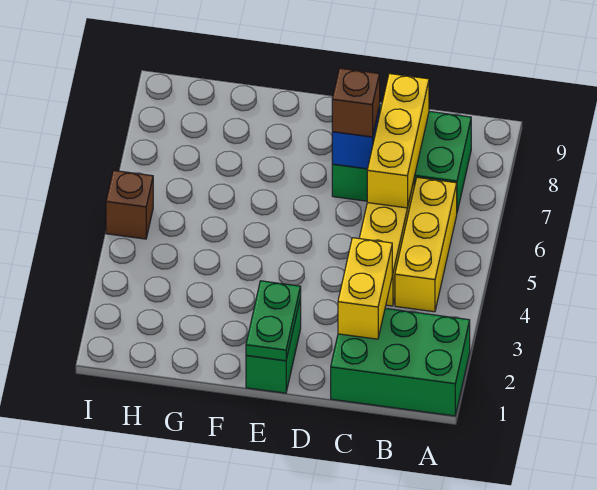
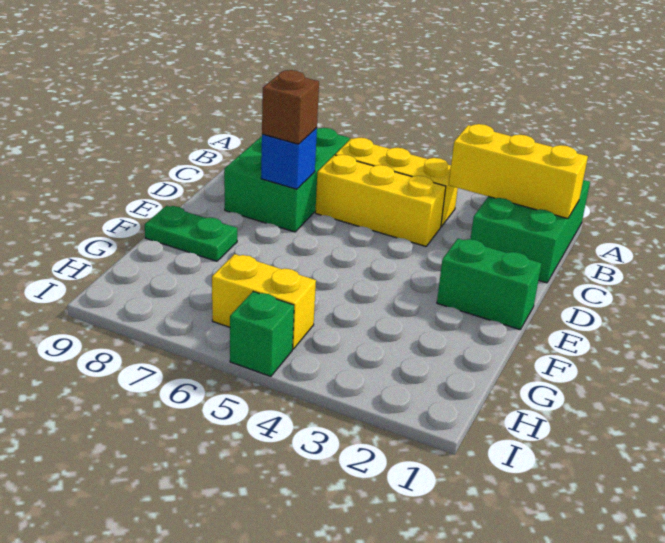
yellow 1x2 brick [338,238,392,339] -> yellow 1x2 brick moved to [212,254,316,349]
yellow 1x3 brick [367,74,429,208] -> yellow 1x3 brick moved to [449,124,588,219]
green 1x2 plate [246,281,301,361] -> green 1x2 plate moved to [145,206,237,261]
brown 1x1 brick [106,170,153,239] -> green 1x1 brick [230,292,294,376]

